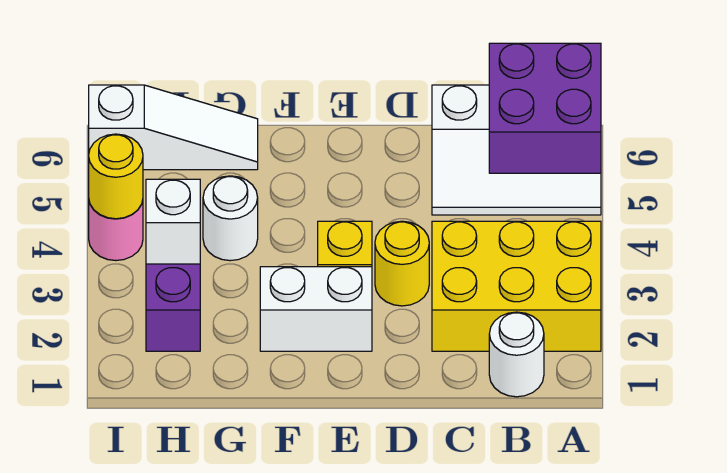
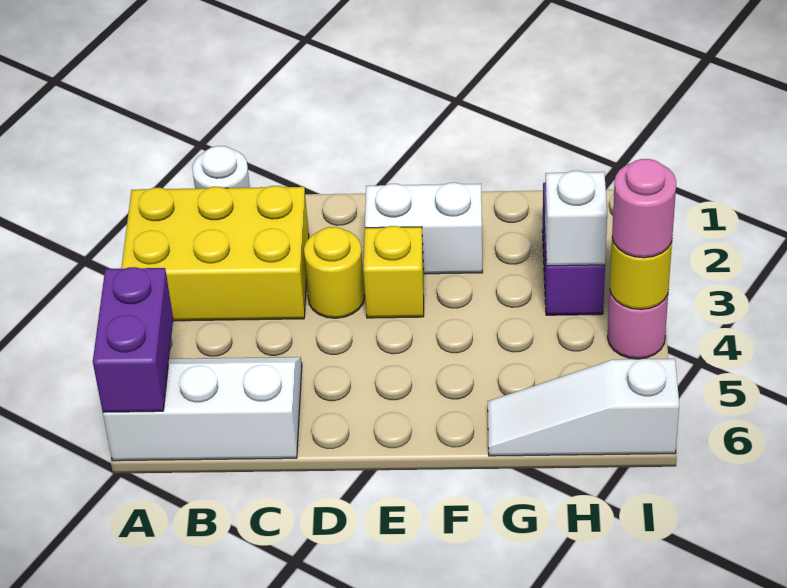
purple 2x2 brick [489,43,601,173] -> purple 1x2 brick [93,267,173,412]
white 1x1 round brick [203,176,258,261] -> none
none -> pink 1x1 round brick [612,159,676,258]

